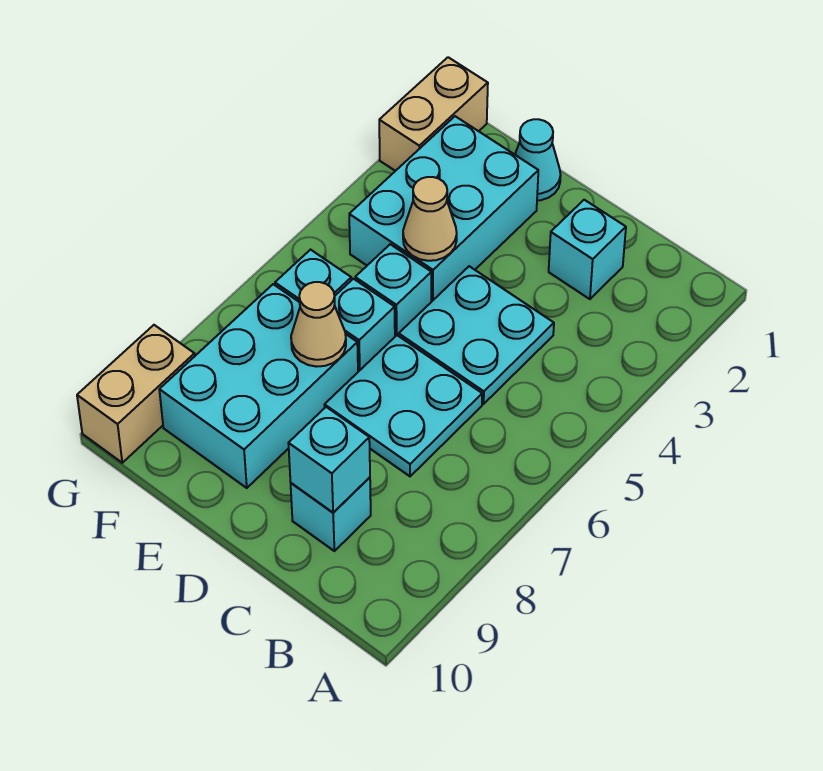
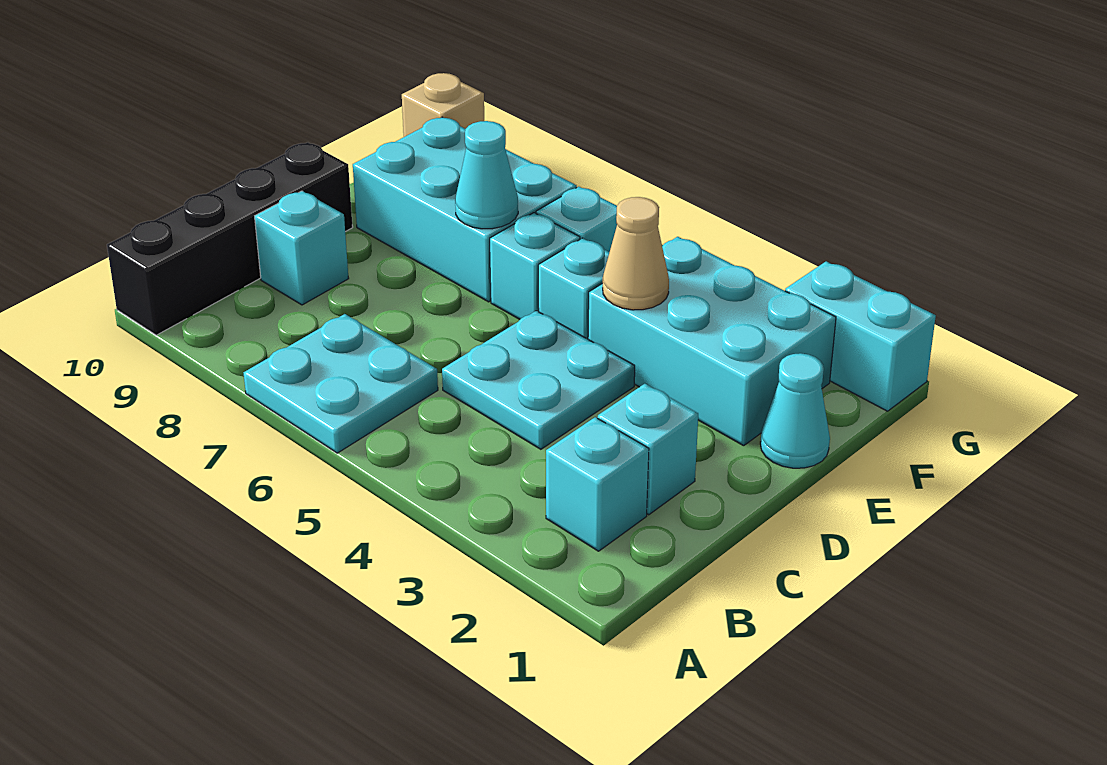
none -> black 1x4 brick [107,142,353,335]
cyan 2x2 plate [325,335,482,476] -> cyan 2x2 plate moved to [244,314,438,453]
cyan 1x1 brick [288,407,370,513] -> cyan 1x1 brick moved to [546,417,649,551]
tan 1x1 cone [291,282,346,367] -> cyan 1x1 cone [455,121,518,229]
tan 1x2 brick [379,57,488,171] -> cyan 1x2 brick [785,261,936,411]
tan 1x2 brick [77,325,195,463] -> tan 1x1 brick [402,73,484,137]

